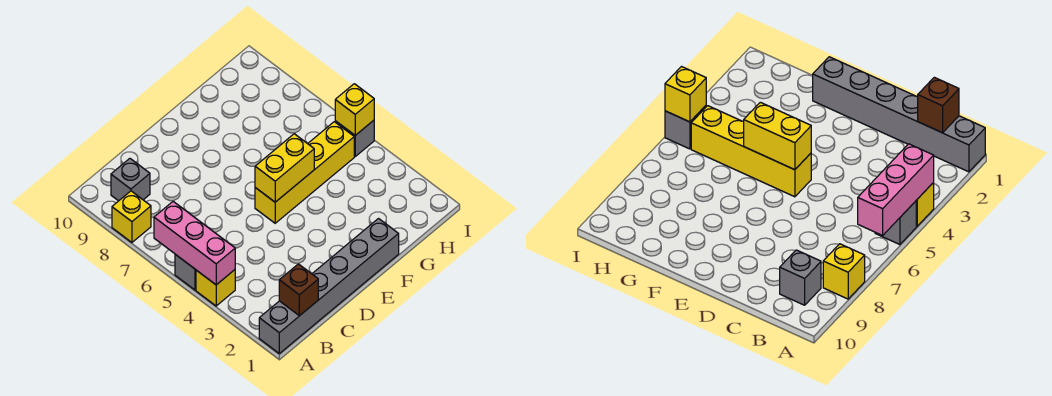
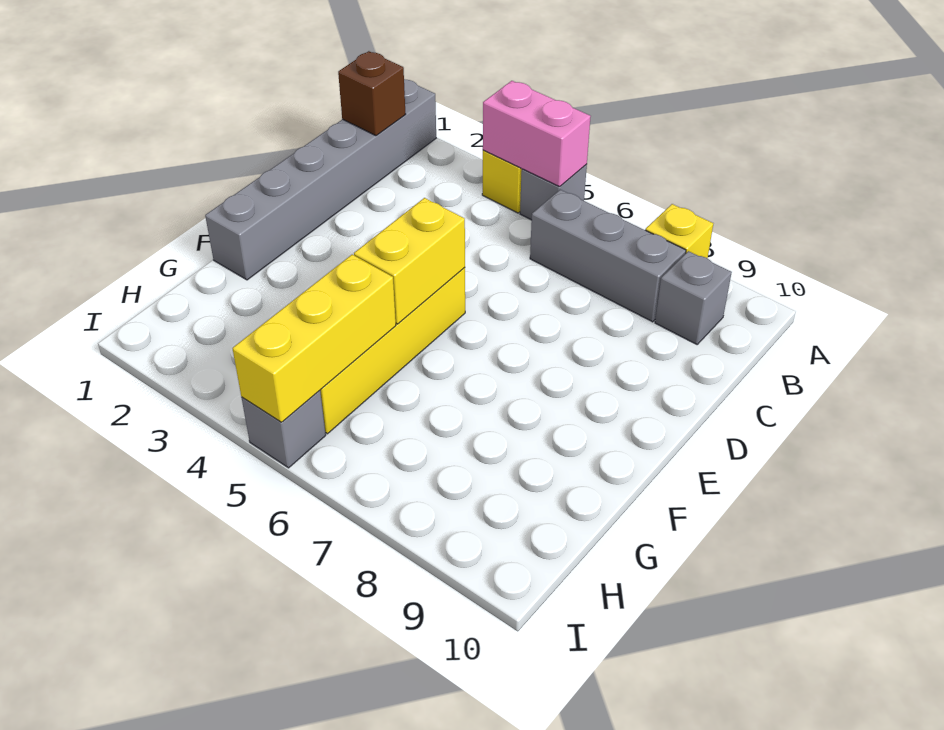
pink 1x3 brick [154,202,235,285] -> pink 1x2 brick [483,81,591,187]
none -> grey 1x3 brick [530,190,686,322]
yellow 1x1 brick [335,84,374,135] -> yellow 1x3 brick [232,255,396,422]

